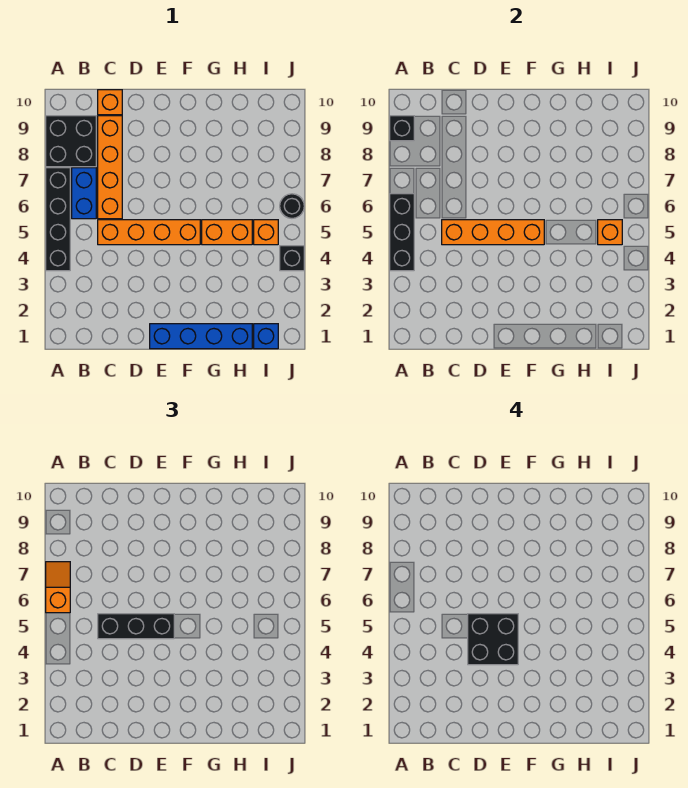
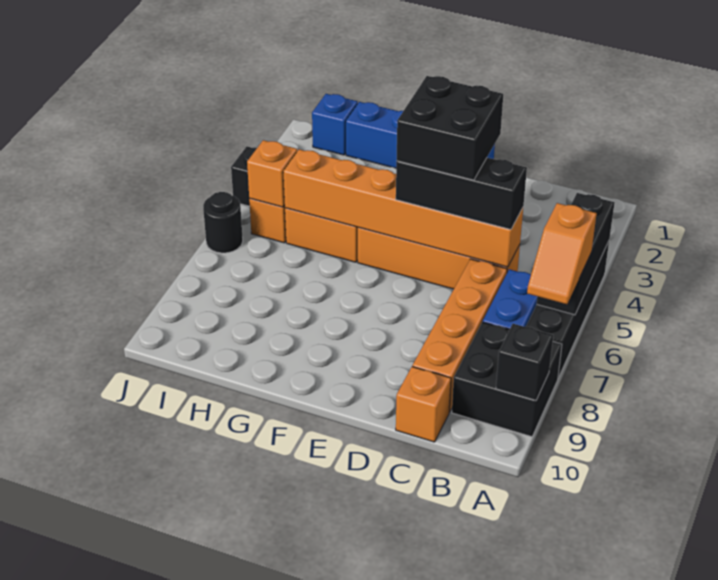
orange 1x4 brick [442,220,544,245] -> orange 1x6 brick [283,149,523,267]

